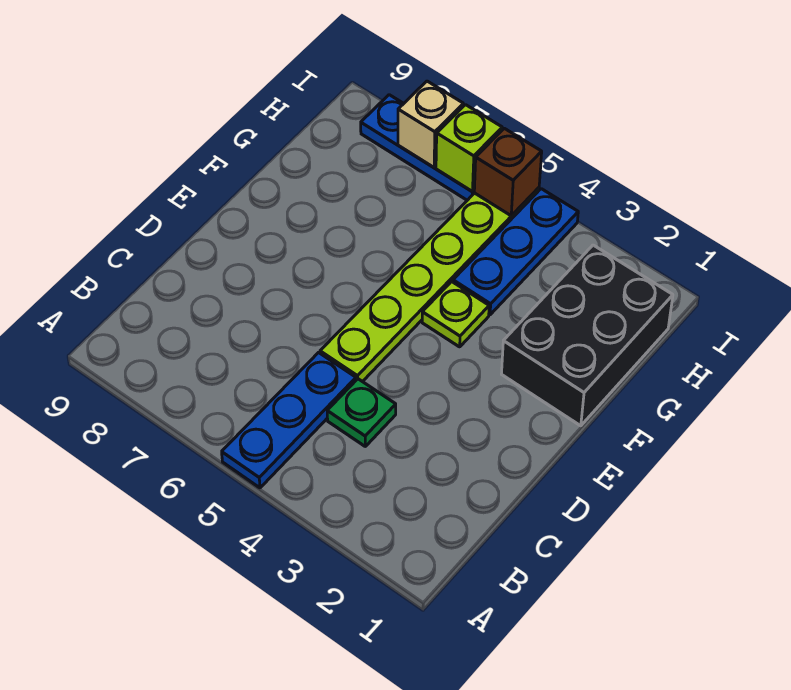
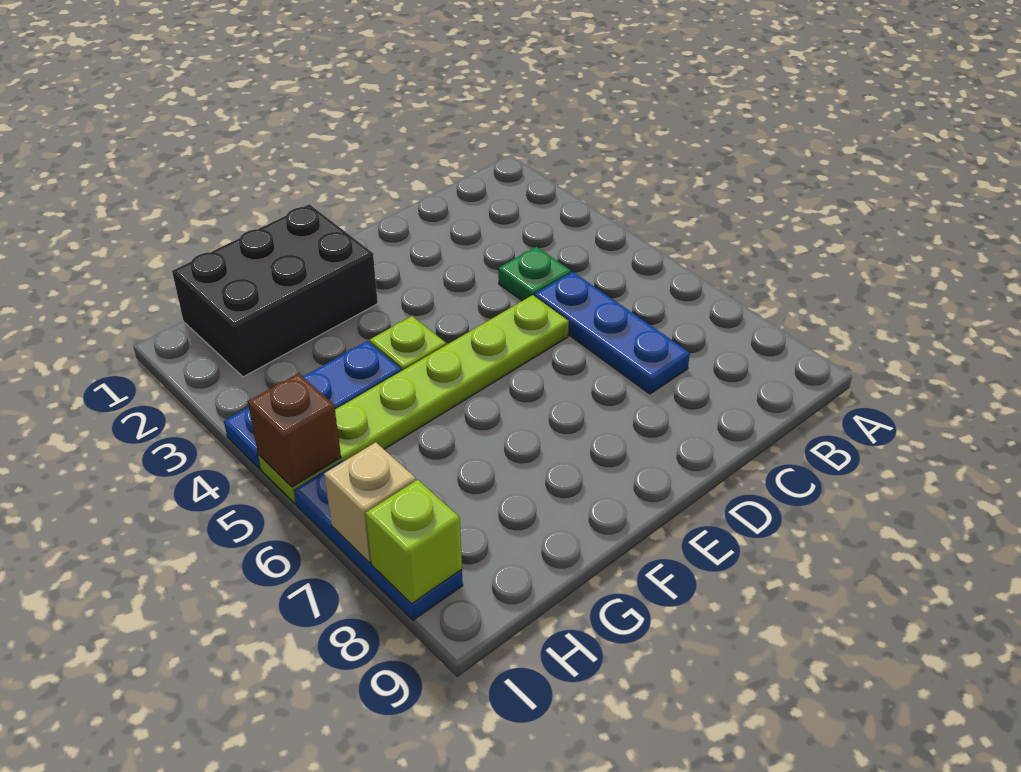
blue 1x3 plate [222,353,356,488] -> blue 1x3 plate turned to [535,272,690,394]
lime 1x1 brick [436,105,502,191] -> lime 1x1 brick moved to [365,480,462,604]

